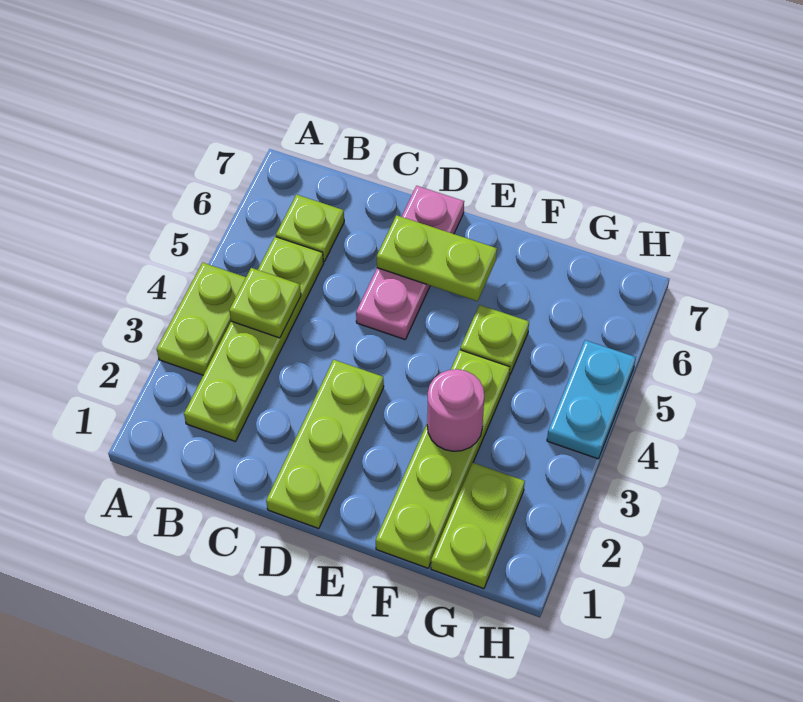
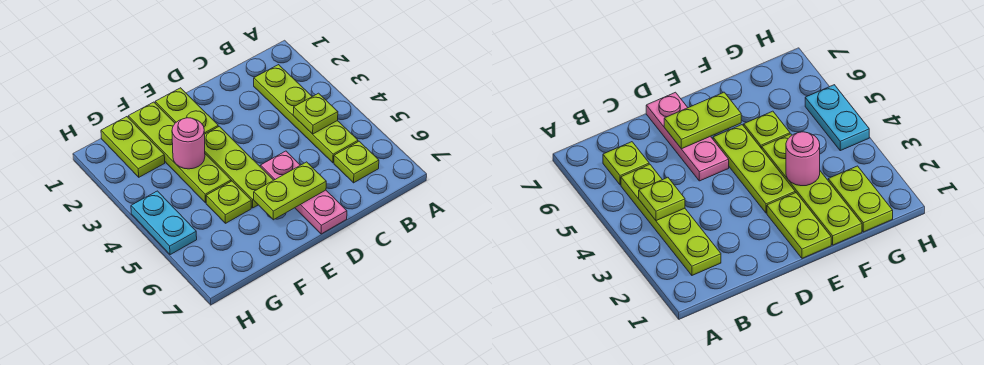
lime 1x2 plate [157,263,246,375] -> lime 1x2 plate moved to [155,88,218,134]
lime 1x3 plate [266,360,384,529] -> lime 1x3 plate moved to [204,126,273,208]

